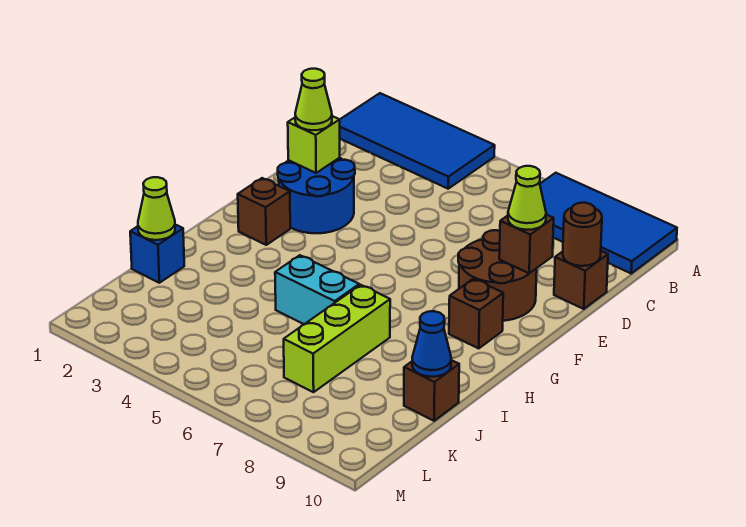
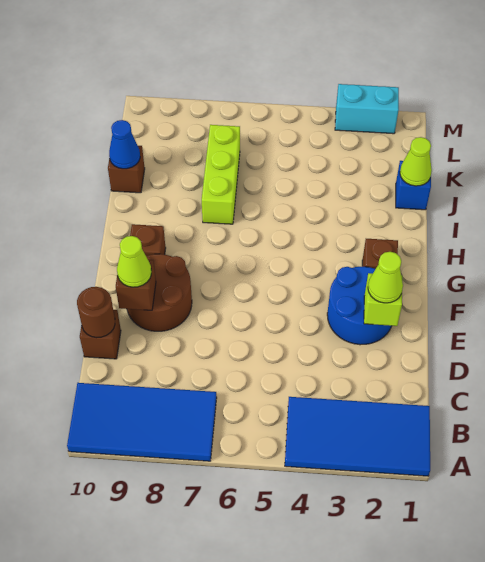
cyan 1x2 brick [275,255,359,324] -> cyan 1x2 brick moved to [335,84,399,134]

